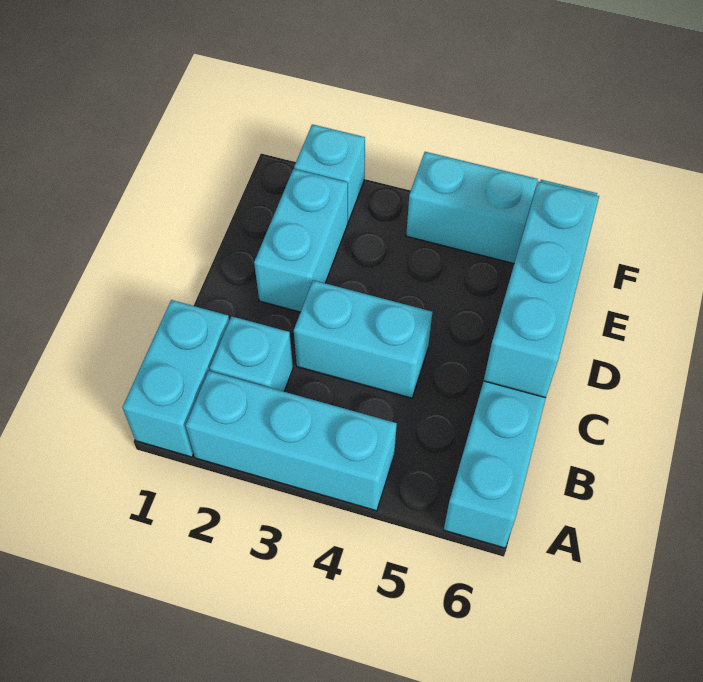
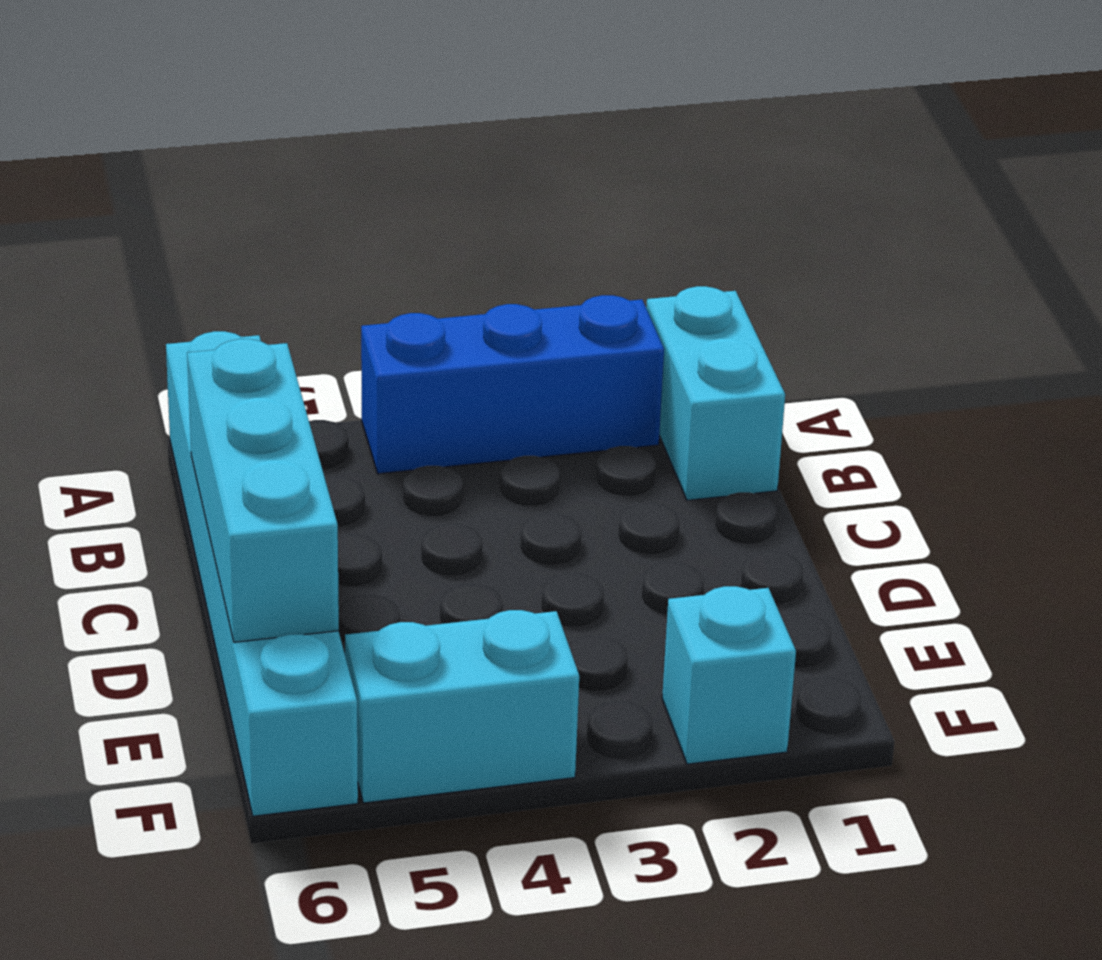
cyan 1x3 brick [186,371,397,511] -> blue 1x3 brick [361,295,664,474]
cyan 1x1 brick [210,316,293,392] -> none
cyan 1x2 brick [294,280,432,398] -> none
cyan 1x2 brick [254,169,348,312] -> none

